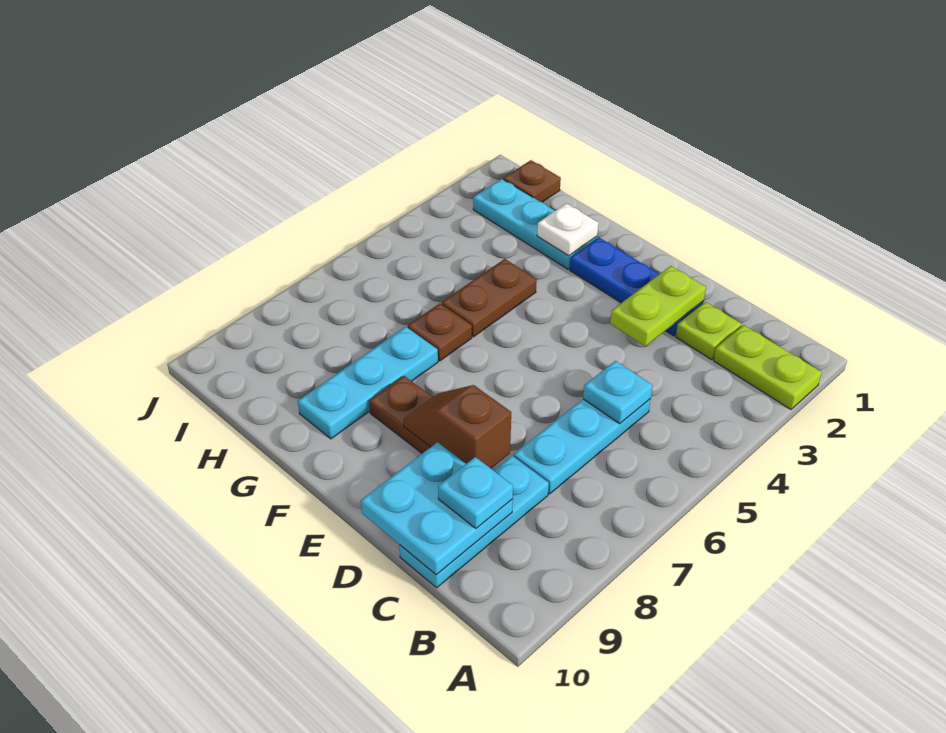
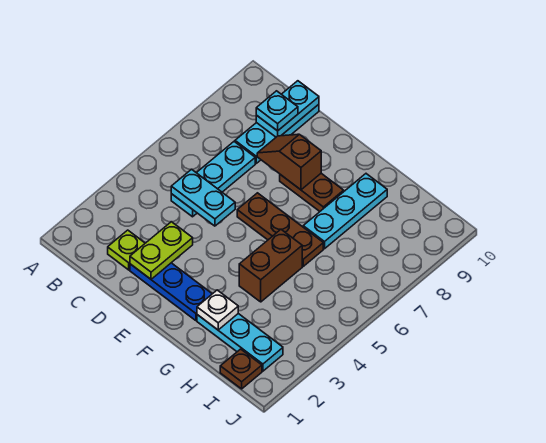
lime 1x2 plate [713,325,822,409] -> none
cyan 1x1 plate [583,361,652,424] -> cyan 1x2 plate [171,169,235,226]
cyan 2x2 plate [361,442,513,575] -> cyan 1x2 plate [256,81,319,137]
brown 1x2 slope [403,385,511,468] -> brown 1x2 slope turned to [257,134,321,190]
brown 1x2 plate [442,259,537,337] -> brown 1x2 brick [239,230,302,302]
brown 1x1 plate [408,303,472,361] -> brown 1x3 plate [237,193,323,266]

